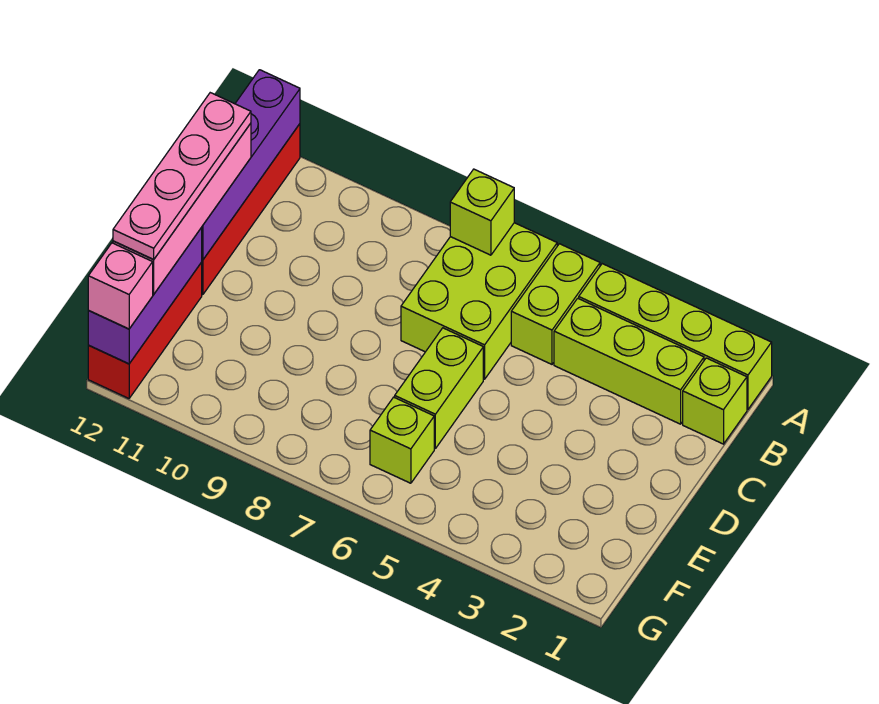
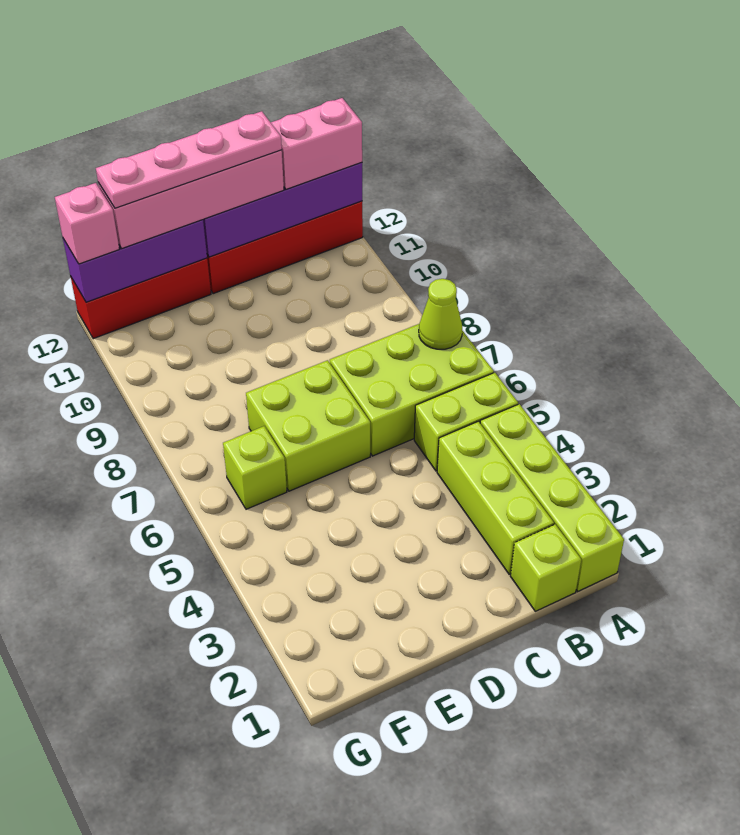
lime 1x1 brick [450,169,514,255] -> lime 1x1 cone [419,279,462,349]
none -> pink 1x2 brick [271,98,362,190]
lime 1x2 brick [395,328,483,448] -> lime 2x2 brick [246,360,370,491]

